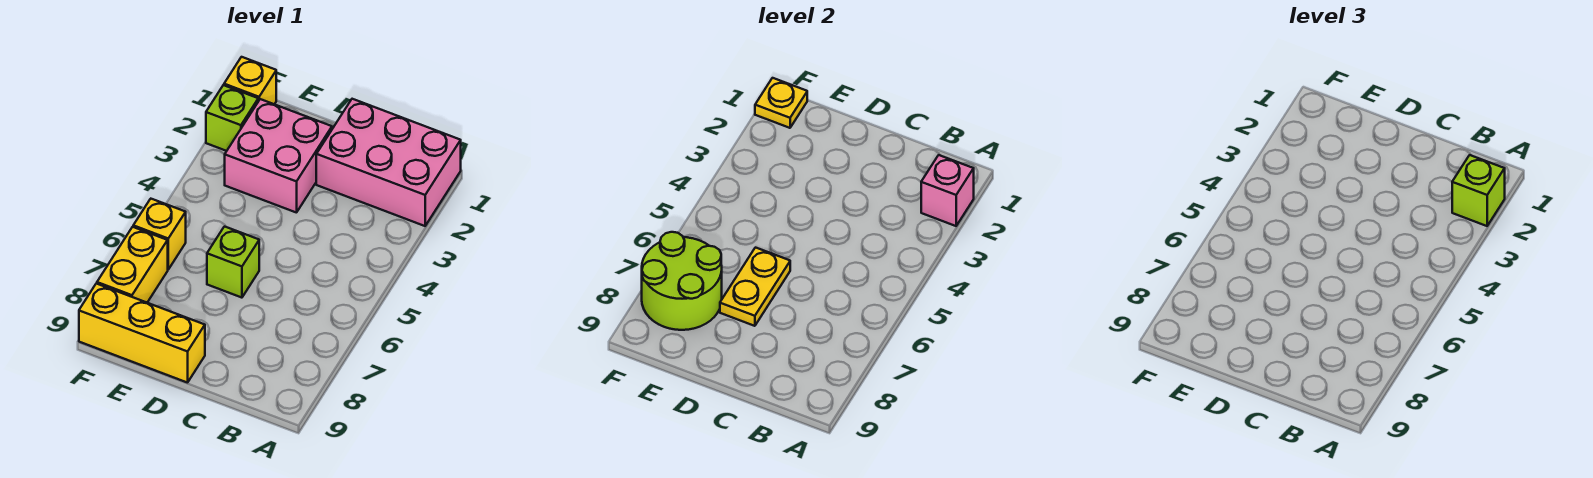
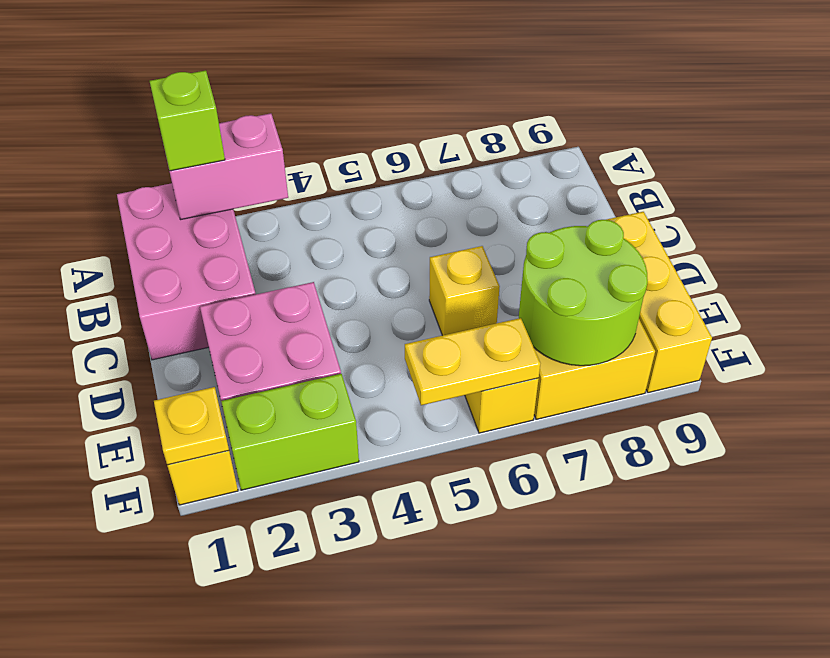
pink 1x1 brick [921,155,974,226] -> pink 1x2 brick [169,113,288,220]
lime 1x1 brick [207,227,259,298] -> yellow 1x1 brick [429,246,500,336]
yellow 1x2 plate [720,248,790,326] -> yellow 1x2 plate moved to [405,318,540,405]
lime 1x1 brick [206,85,258,151] -> lime 1x2 brick [221,374,359,490]

